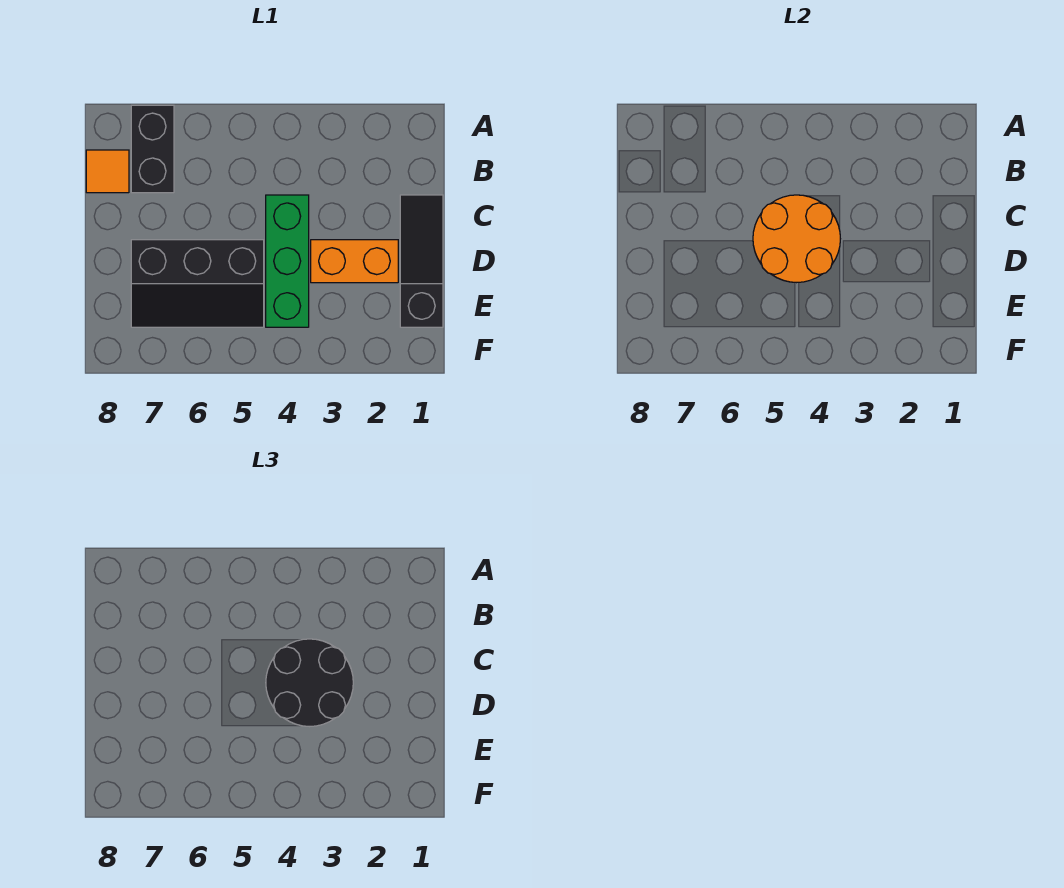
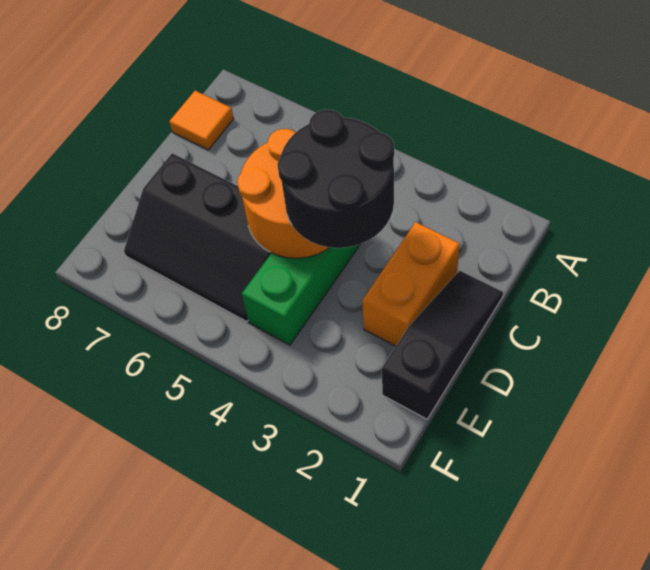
black 1x2 brick [131,105,174,193] -> none
orange 1x2 brick [311,240,398,283] -> orange 1x2 brick turned to [362,222,460,346]

